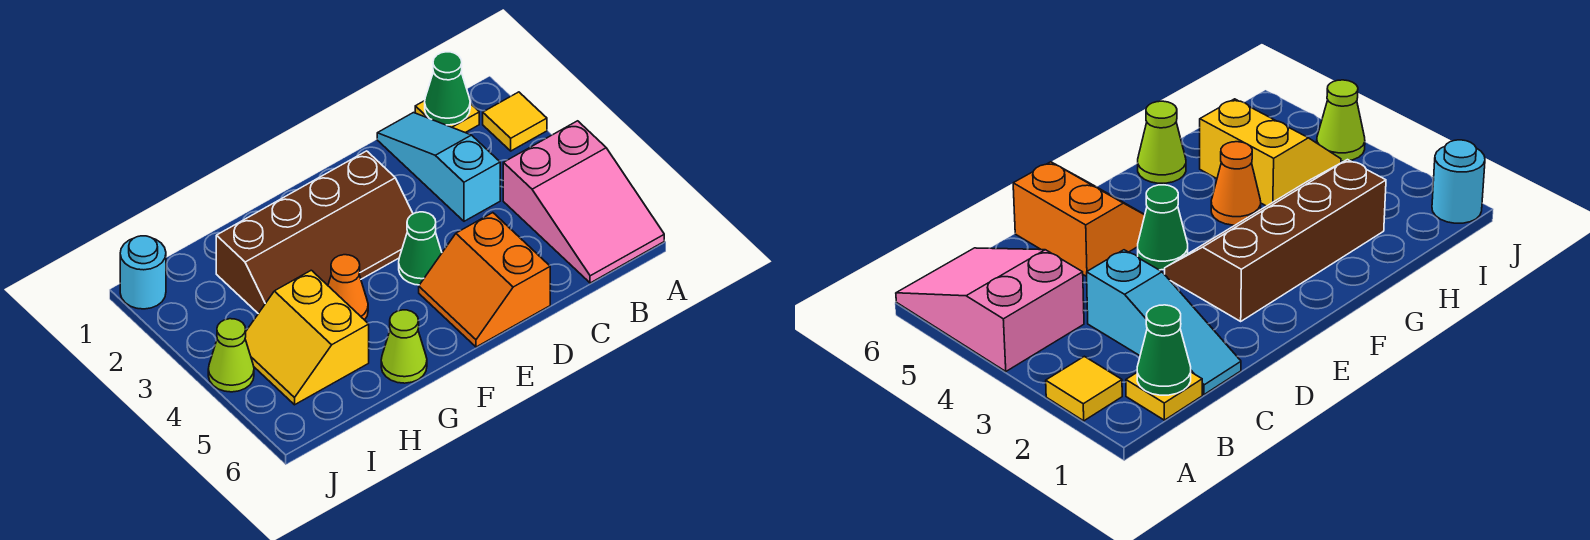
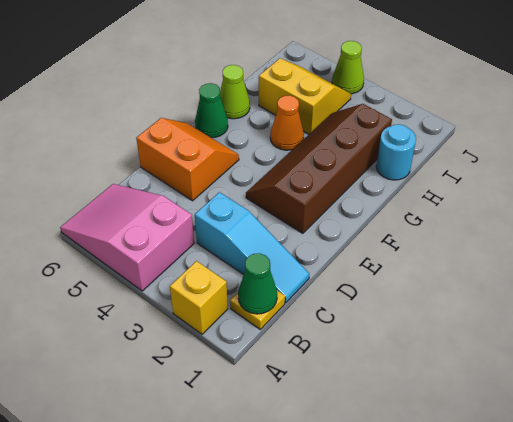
yellow 1x1 tile [483,92,547,151] -> yellow 1x1 brick [170,261,228,334]
green 1x1 cone [399,212,442,285] -> green 1x1 cone moved to [195,83,228,138]
cyan 1x1 round brick [120,236,166,309] -> cyan 1x1 round brick moved to [376,124,416,180]

